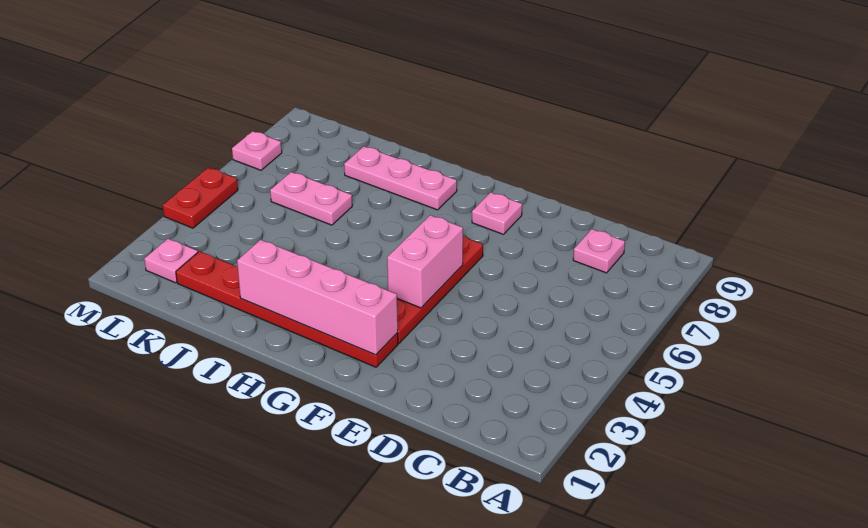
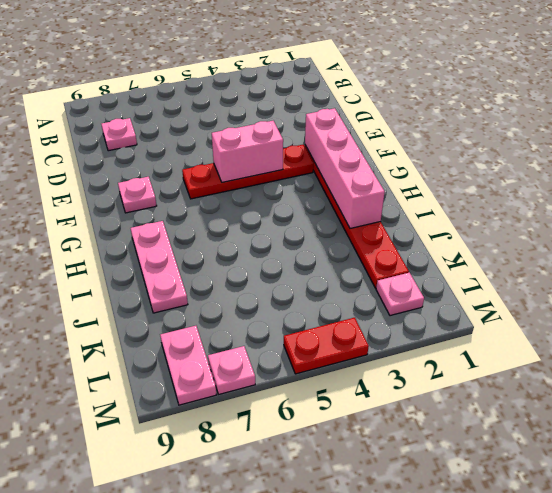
pink 1x2 plate [270,172,352,225] -> pink 1x2 plate moved to [160,326,217,405]

